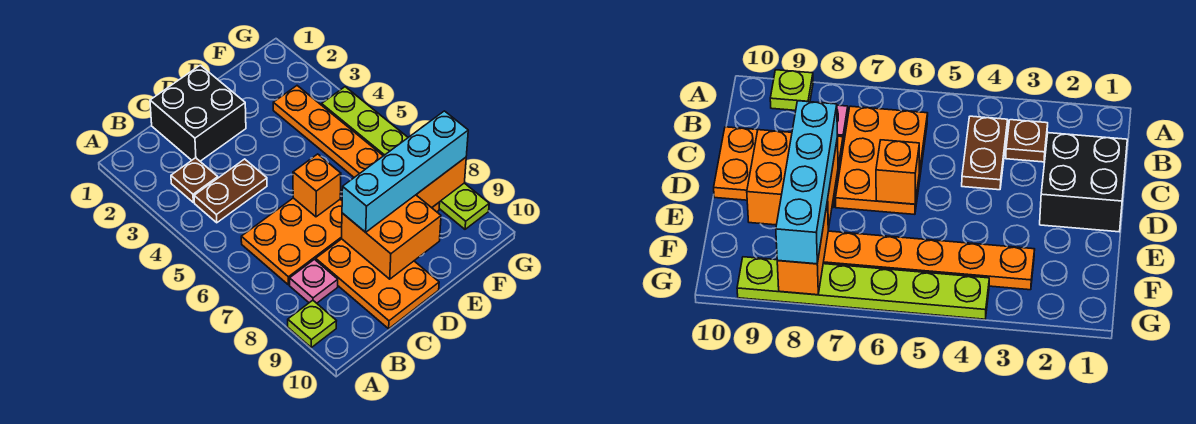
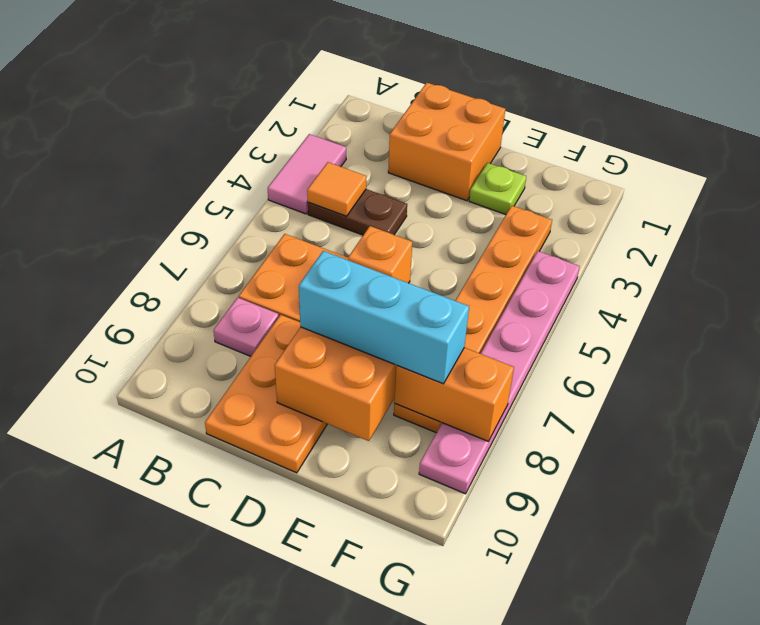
none -> pink 1x2 tile [268,134,346,214]
lime 1x1 plate [288,300,336,347] -> lime 1x1 plate moved to [469,163,526,215]
brown 1x1 plate [171,158,218,202] -> none
none -> orange 1x1 tile [307,162,366,216]
black 2x2 brick [150,65,246,161] -> orange 2x2 brick [388,83,505,201]
cyan 1x4 brick [342,111,468,232] -> cyan 1x3 brick [299,251,469,384]
lime 1x6 plate [322,87,489,229] -> pink 1x6 plate [419,251,580,494]

